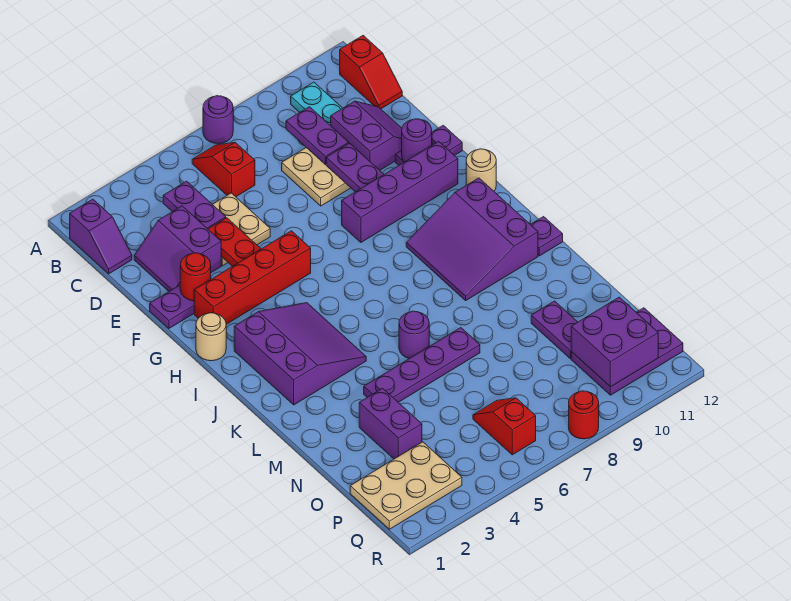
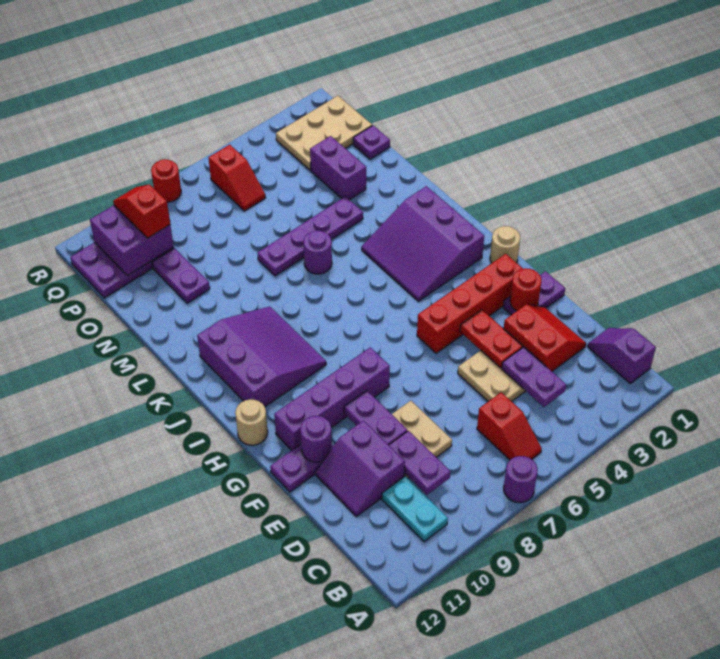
red 1x2 slope [340,36,402,109] -> red 1x2 slope moved to [113,184,170,238]
purple 2x2 slope [134,206,221,291] -> red 2x2 slope [504,305,586,371]
purple 1x1 plate [530,217,563,256] -> purple 1x1 plate moved to [353,125,390,159]

